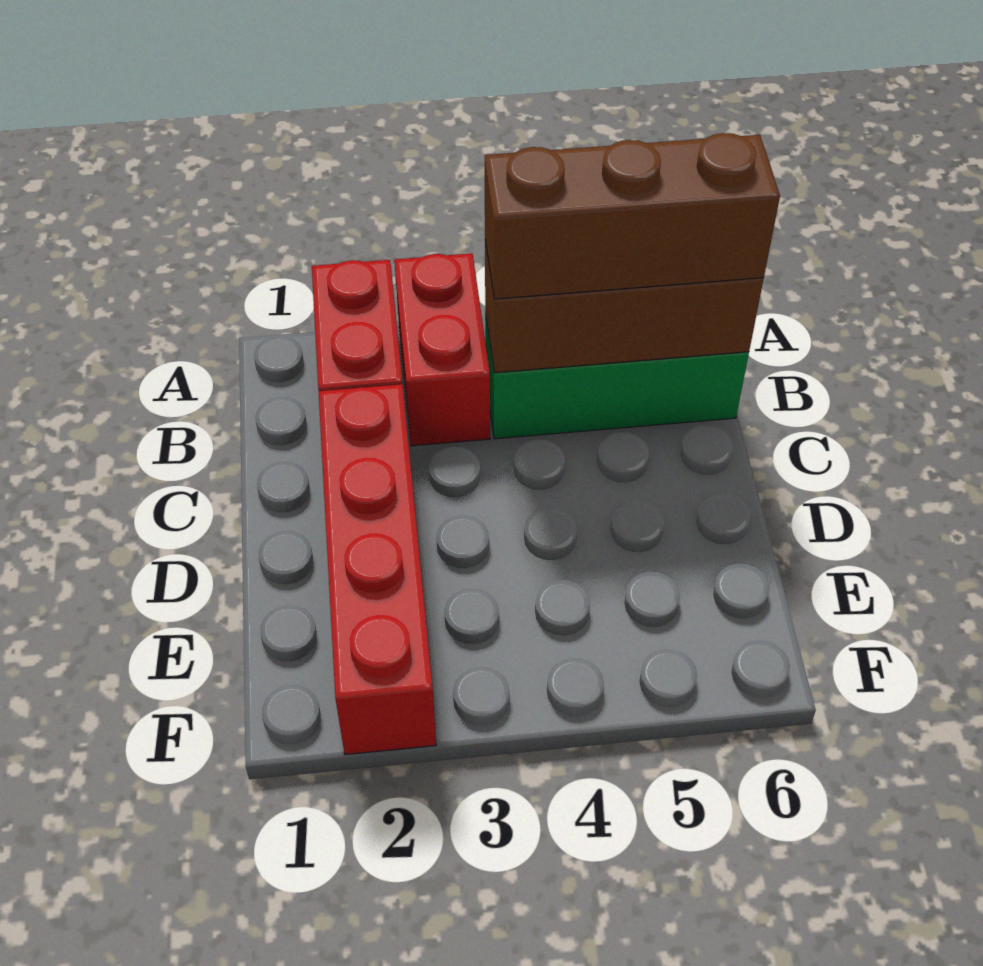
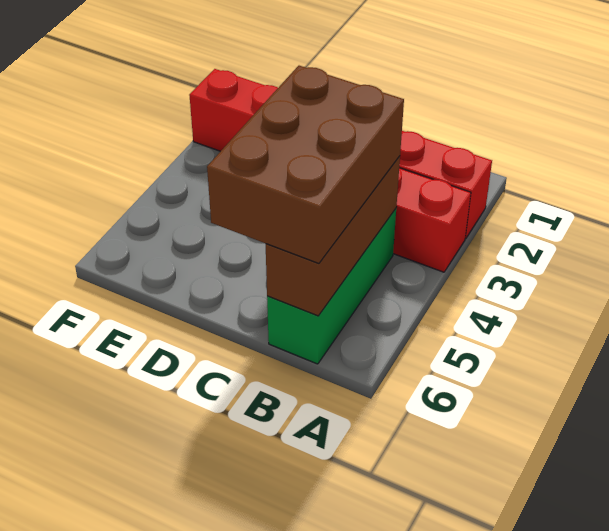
brown 1x3 brick [485,133,780,299] -> brown 2x3 brick [207,66,404,263]

